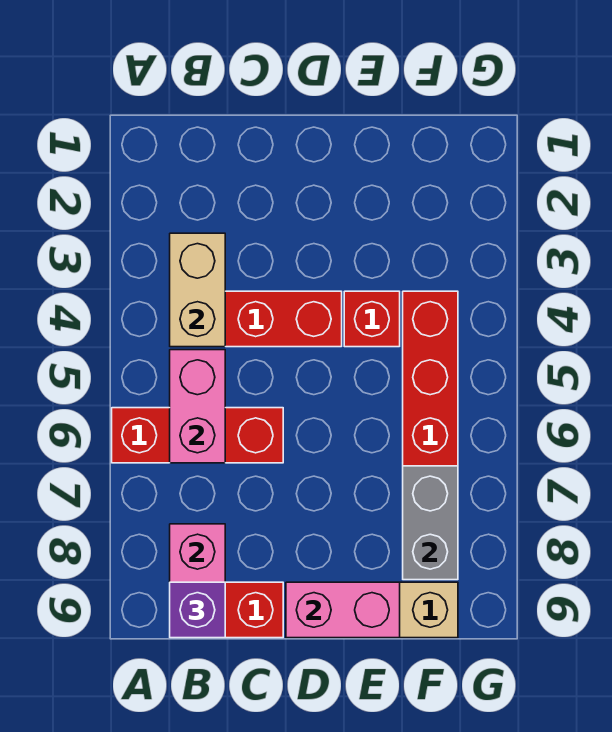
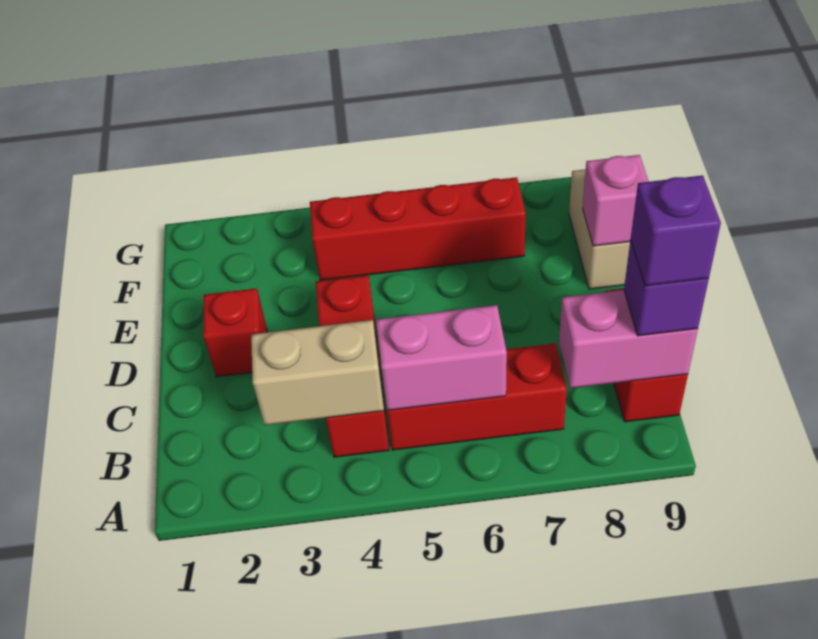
red 1x3 brick [112,408,283,463] -> red 1x3 brick turned to [387,343,567,450]
none -> purple 1x1 brick [631,175,721,286]
pink 1x2 brick [286,582,400,638] -> pink 1x1 brick [583,155,649,246]
red 1x1 brick [344,291,400,347] -> red 1x1 brick moved to [203,288,267,377]
grey 1x2 brick [403,466,458,580] -> none

